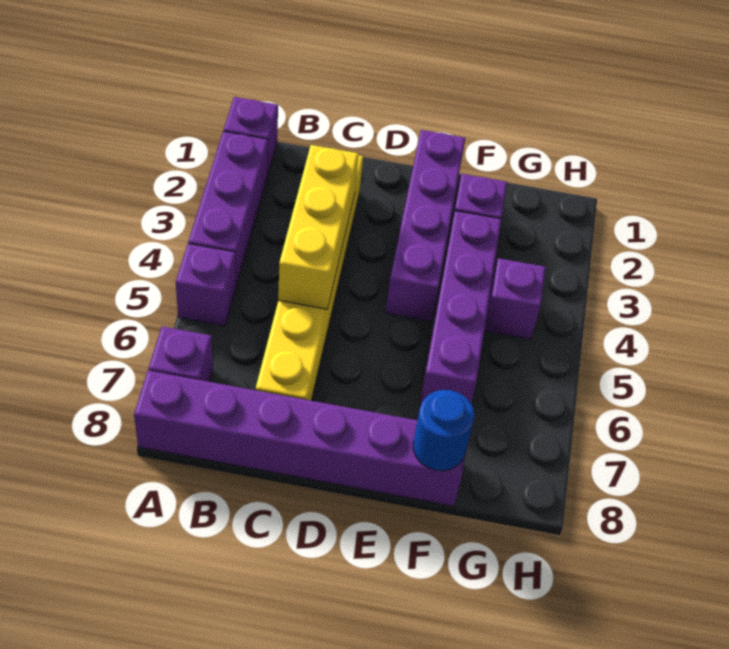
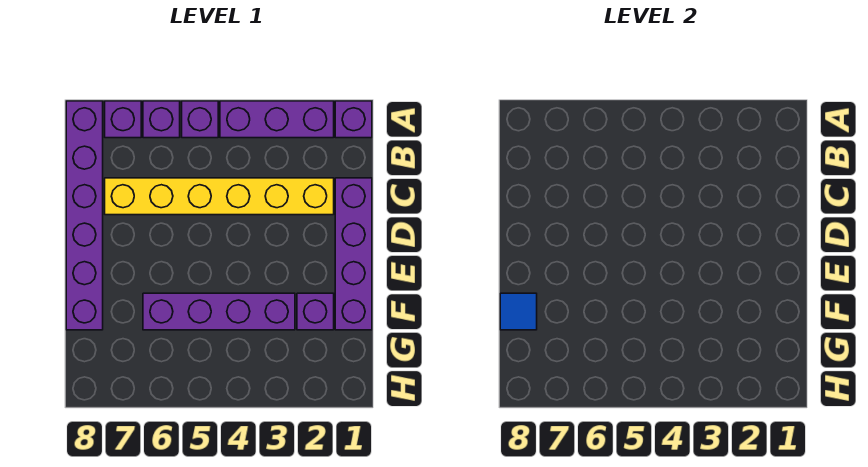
yellow 1x3 brick [278,145,358,309] -> none
purple 1x4 brick [385,130,465,322] -> purple 1x4 brick turned to [335,178,372,330]
blue 1x1 round brick [413,390,474,471] -> blue 1x1 tile [500,293,537,330]
purple 1x1 brick [484,258,546,340] -> purple 1x1 brick moved to [143,101,180,138]

